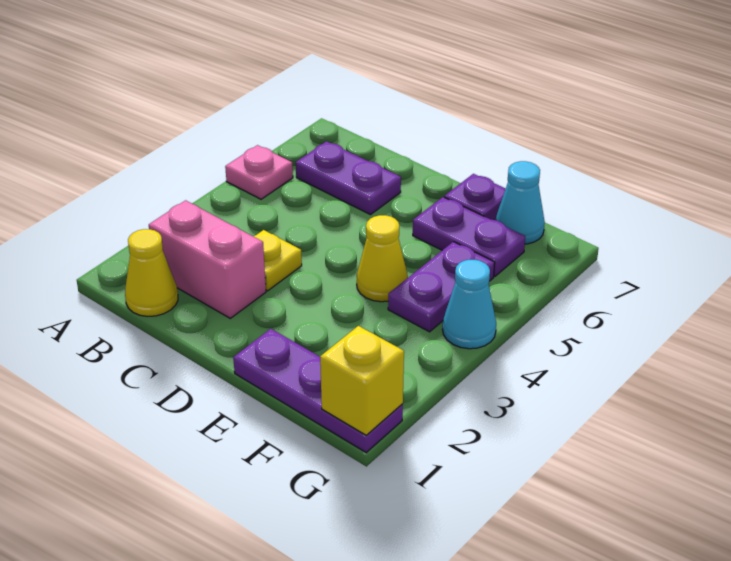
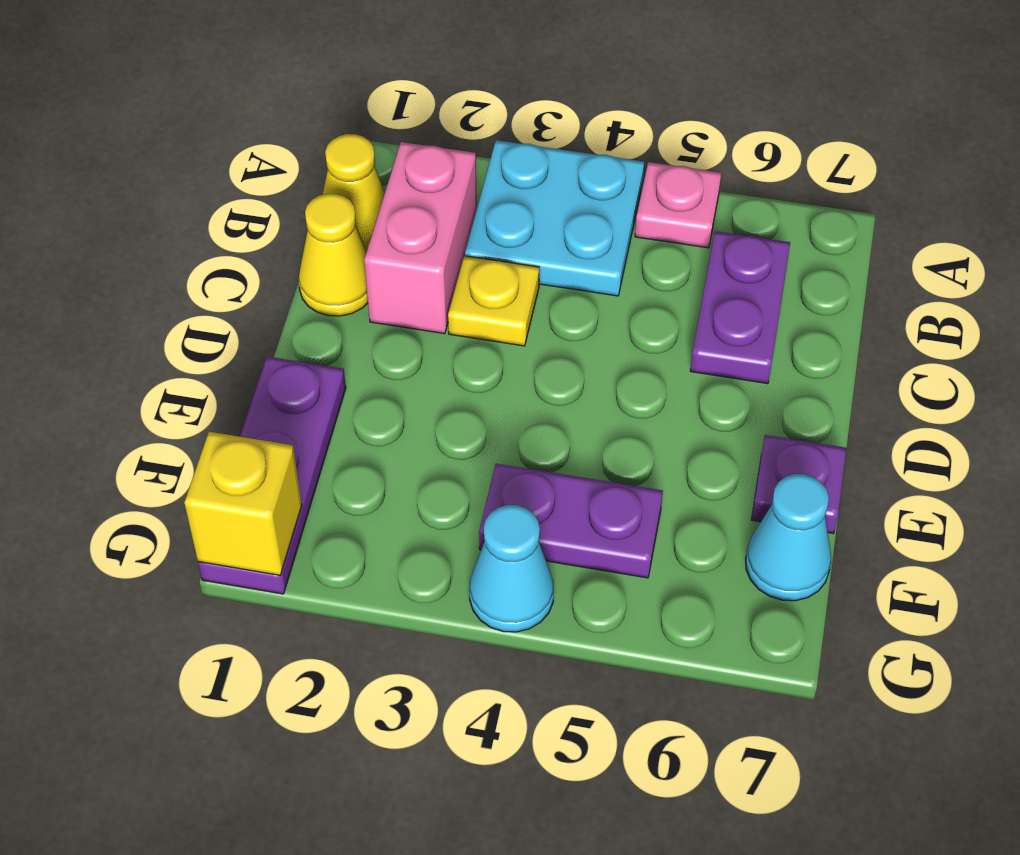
none -> cyan 2x2 plate [465,140,644,296]
yellow 1x1 cone [357,215,408,302] -> yellow 1x1 cone moved to [299,194,368,316]
purple 1x2 plate [413,197,525,277] -> none

